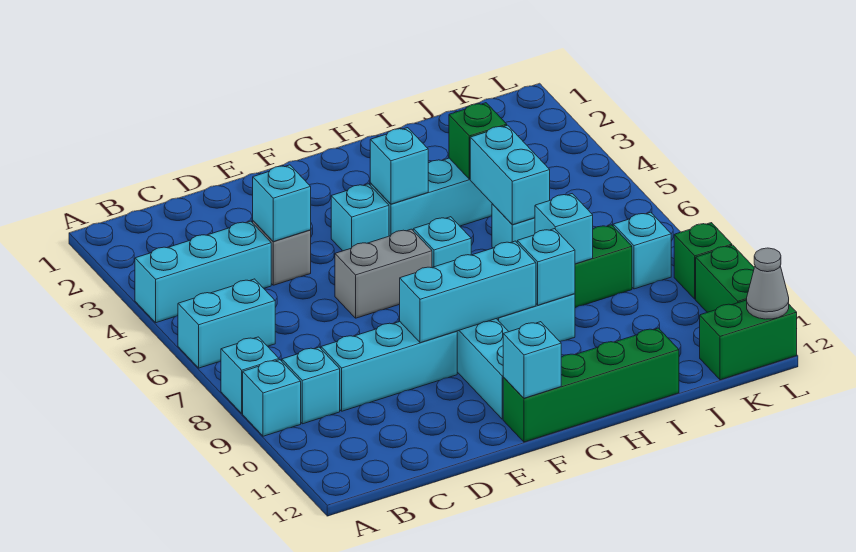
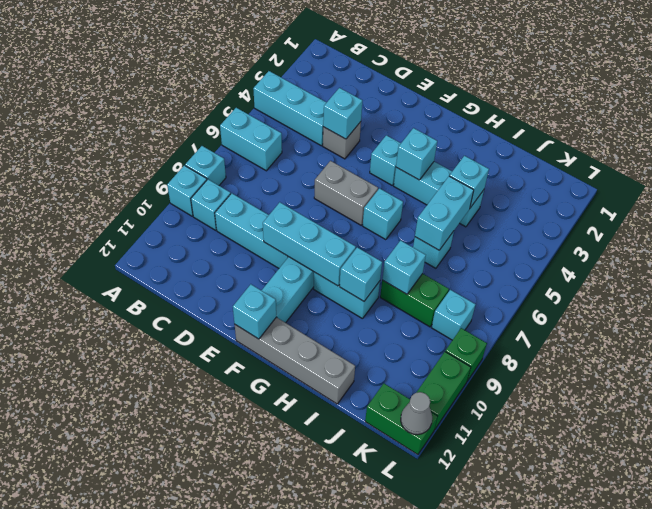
green 1x4 brick [503,328,679,442] -> grey 1x4 brick [235,317,355,404]
green 1x1 brick [449,103,507,179] -> cyan 1x1 brick [450,156,489,208]

